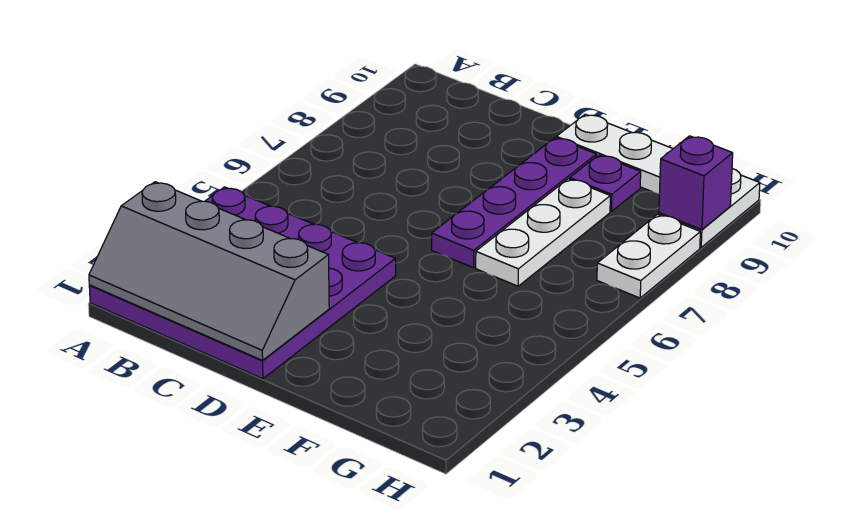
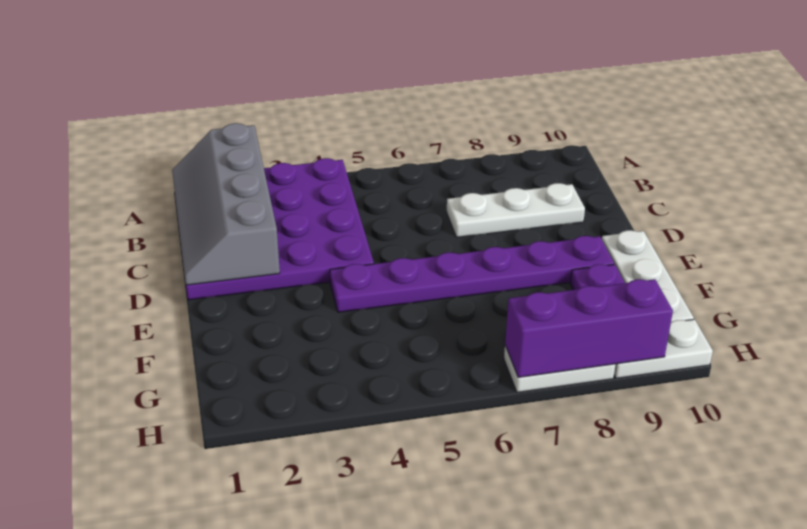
purple 1x4 plate [432,138,597,268] -> purple 1x6 plate [330,236,614,312]
white 1x3 plate [476,179,610,286] -> white 1x3 plate moved to [447,183,585,237]
purple 1x1 brick [659,136,733,230] -> purple 1x3 brick [505,279,673,377]

